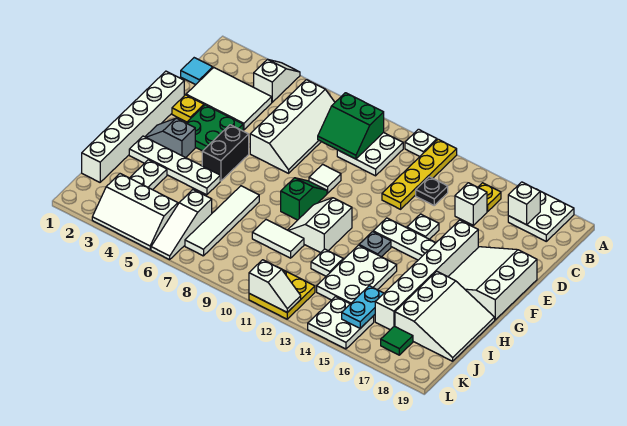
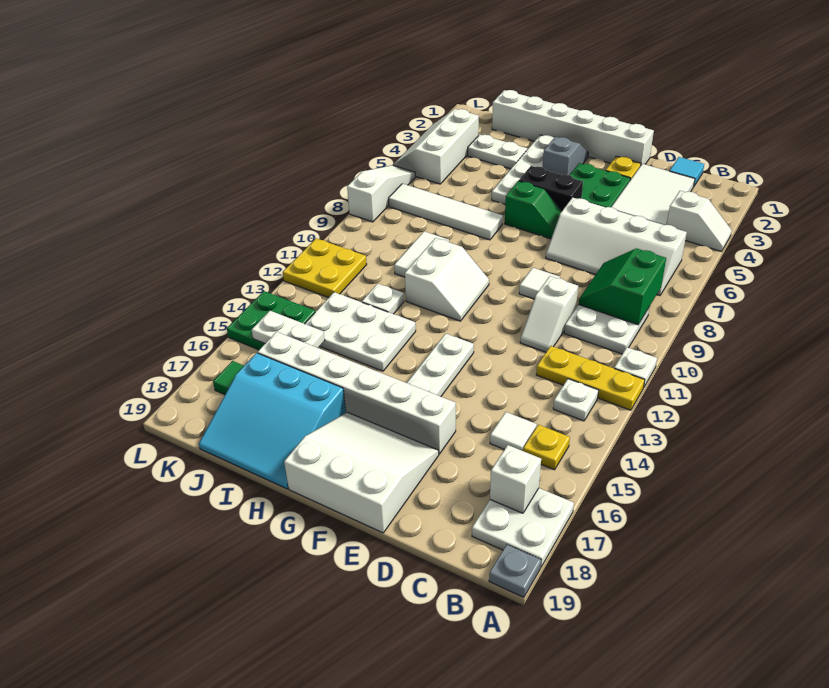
yellow 1x4 plate [382,139,457,209] -> yellow 1x3 plate [536,346,645,410]
black 1x1 plate [416,177,448,205] -> none
white 1x1 brick [455,183,487,225] -> white 1x1 tile [490,412,537,451]
white 1x1 plate [407,214,439,239] -> white 1x1 plate moved to [553,379,599,421]
green 1x2 slope [281,178,327,220] -> green 1x2 slope moved to [505,181,562,239]
white 2x2 slope [288,198,352,253] -> white 2x2 slope turned to [405,238,489,321]
grey 1x1 plate [359,232,391,257] -> grey 1x1 plate moved to [489,545,541,597]
white 3x3 slope [395,271,495,361] -> cyan 3x3 slope [199,353,346,489]
white 1x3 slope [151,190,212,260] -> white 1x3 slope turned to [347,165,415,222]
cyan 1x2 plate [342,286,384,328] -> white 1x2 plate [252,311,325,348]
white 2x2 plate [308,297,374,349] -> green 2x2 plate [227,291,315,350]
white 1x2 slope [249,260,301,312] -> white 1x2 slope moved to [520,276,578,352]

